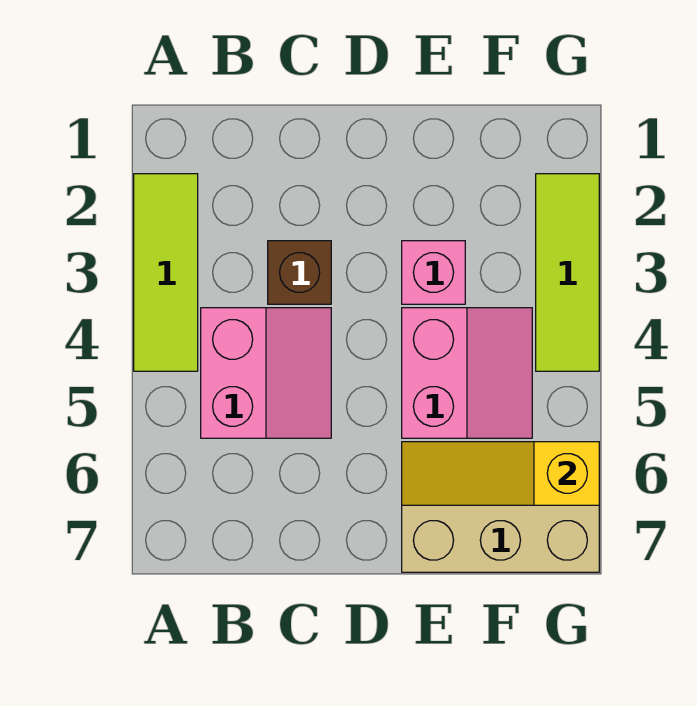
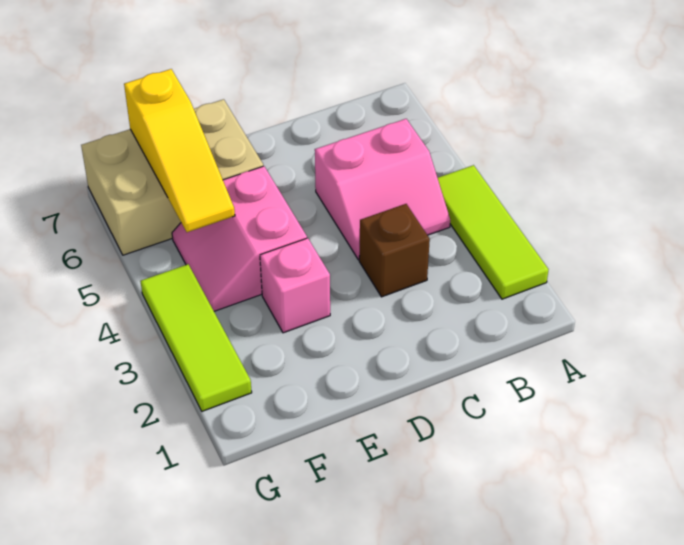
pink 2x2 slope [201,308,331,438] -> pink 2x2 slope turned to [315,119,450,260]
yellow 1x3 slope [402,442,599,505] -> yellow 1x3 slope turned to [124,69,235,232]

